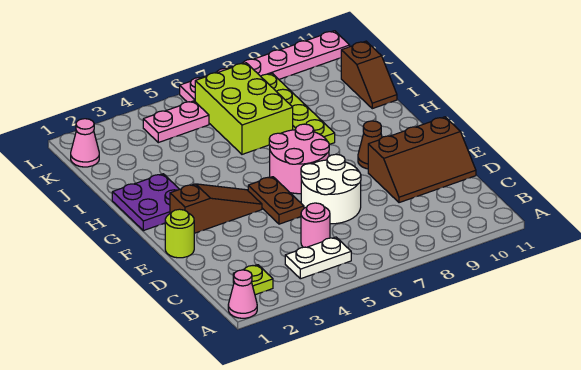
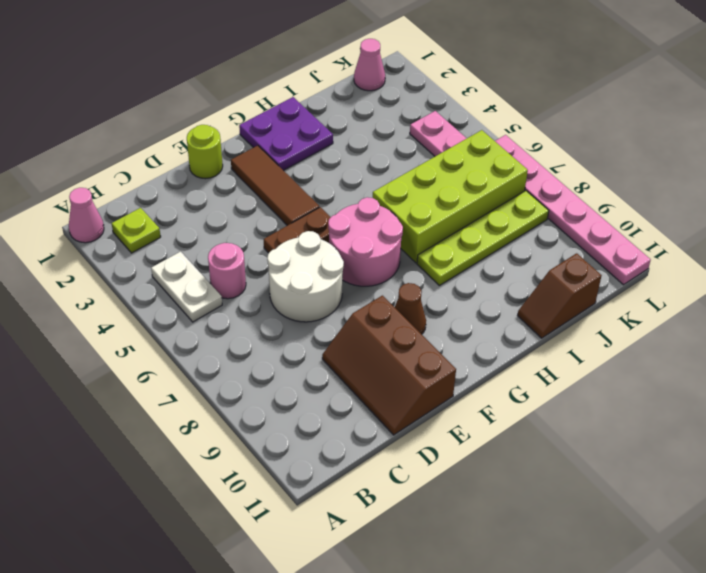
brown 1x3 slope [170,184,262,233] -> brown 1x3 tile [231,145,319,226]
lime 2x3 brick [195,63,293,154] -> lime 2x4 brick [373,130,528,263]

